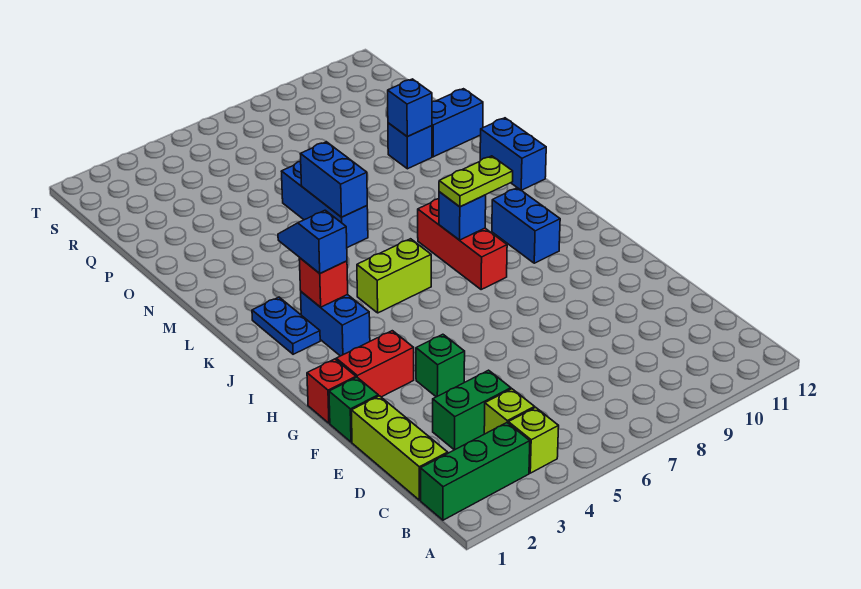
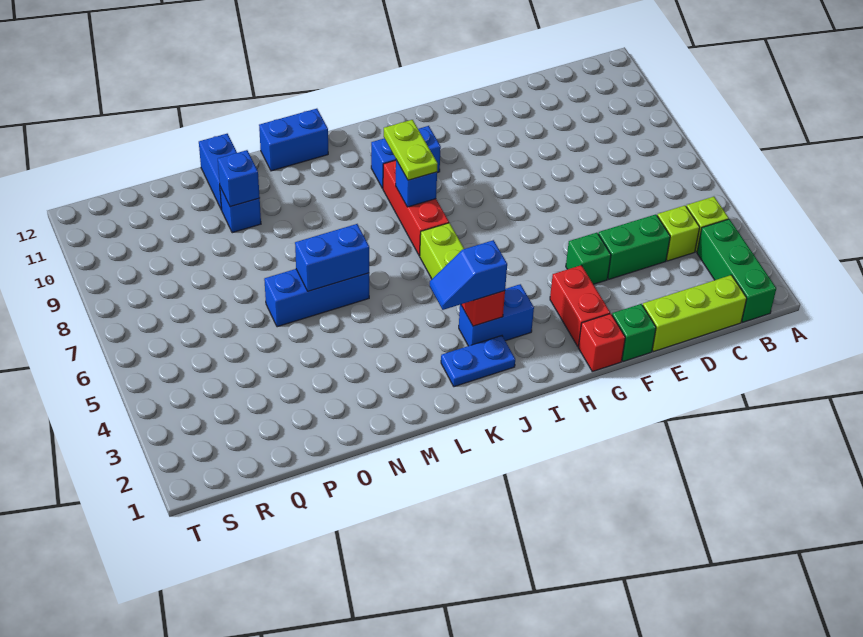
green 1x2 brick [433,370,511,450] -> green 1x2 brick turned to [598,214,670,279]
red 1x3 brick [418,199,507,290] -> red 1x3 brick turned to [383,160,449,256]

